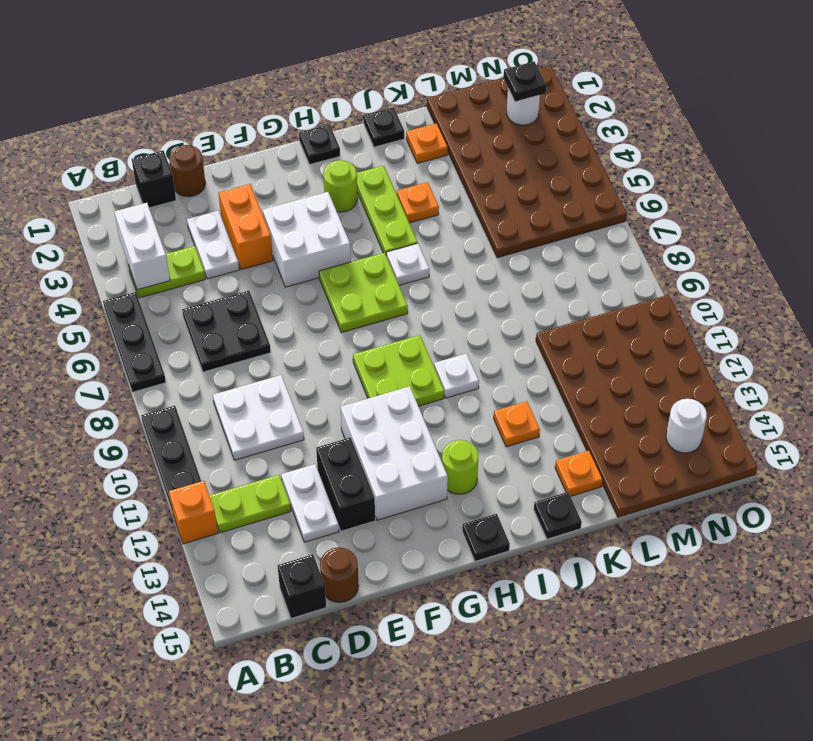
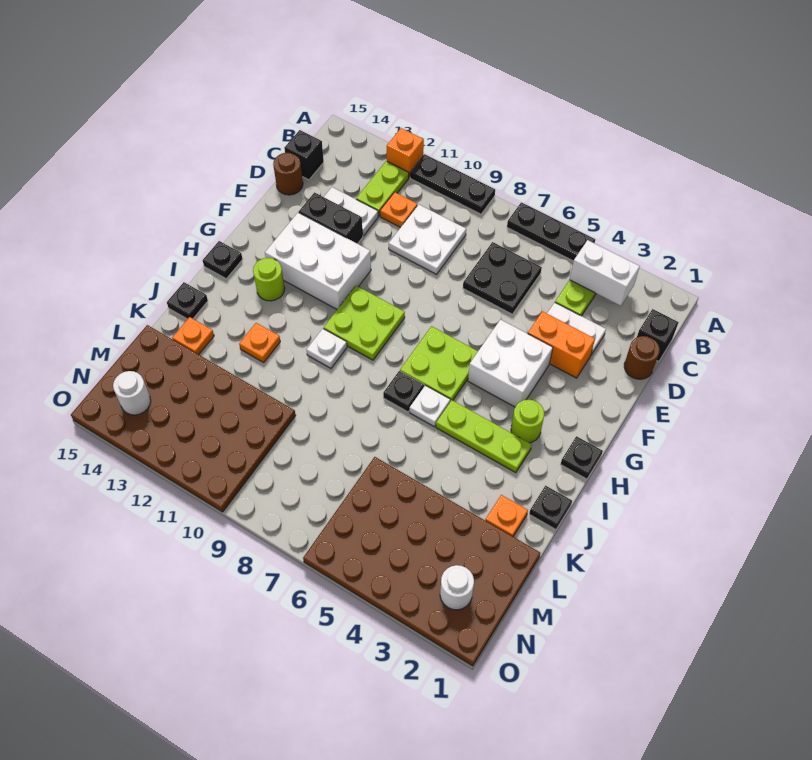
orange 1x1 plate [397,182,439,223] -> orange 1x1 plate moved to [380,192,417,228]
black 1x1 plate [504,62,546,102] -> black 1x1 plate moved to [383,371,424,412]

